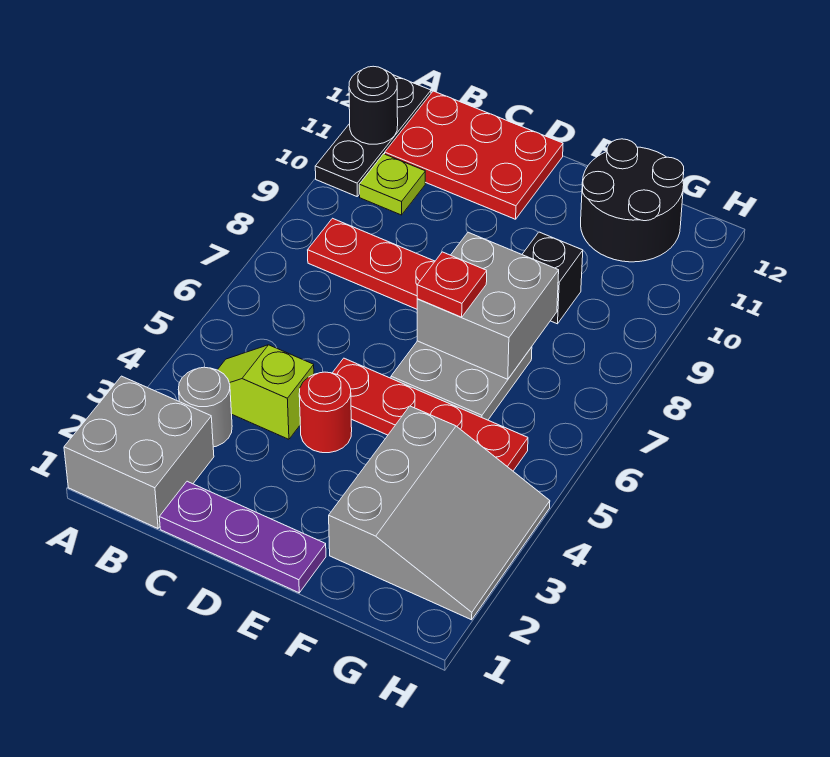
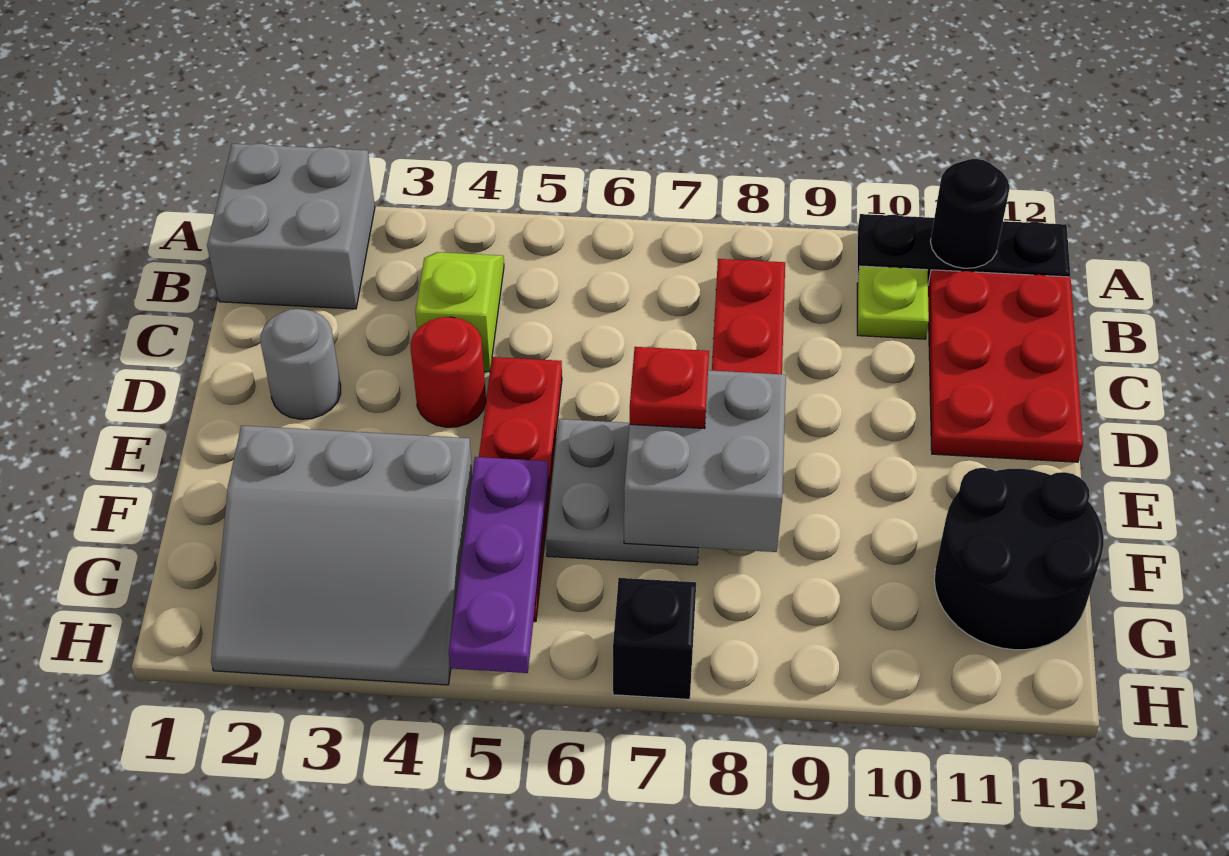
grey 1x1 round brick [178,367,232,447] -> grey 1x1 round brick moved to [261,309,341,419]
purple 1x3 plate [159,481,326,593] -> purple 1x3 plate moved to [449,457,549,673]
black 1x1 brick [522,232,583,324] -> black 1x1 brick moved to [613,578,696,699]

